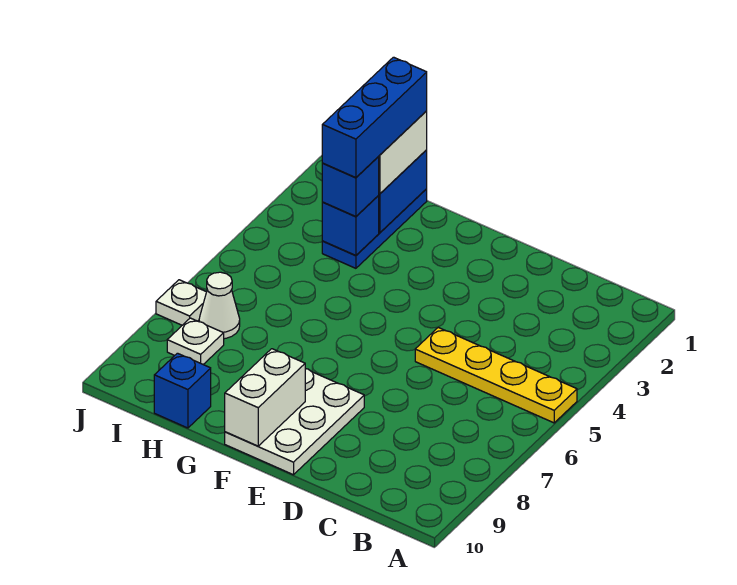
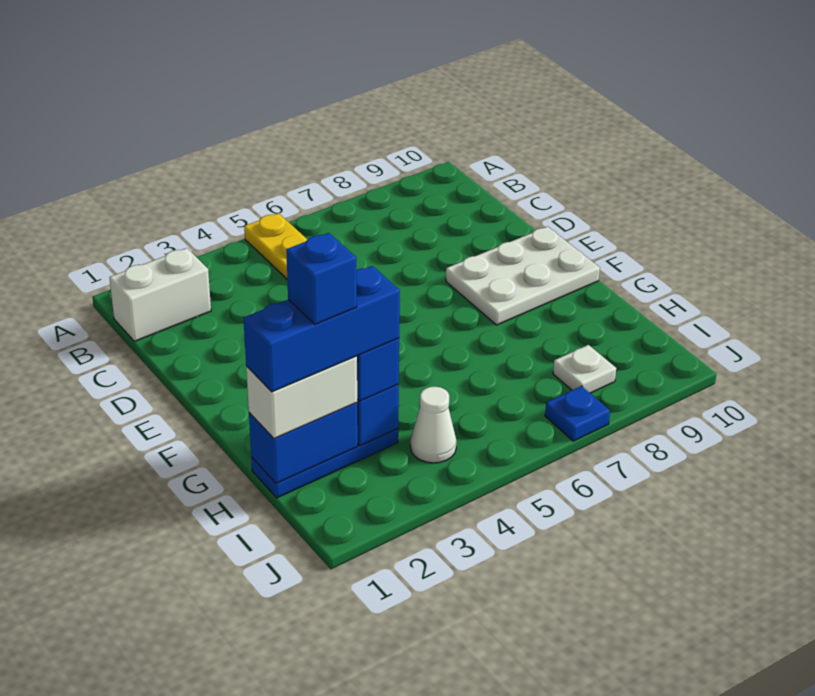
white 1x2 brick [225,349,305,446] -> white 1x2 brick moved to [109,248,211,341]
blue 1x1 brick [154,353,211,428] -> blue 1x1 brick moved to [286,233,357,324]
white 1x1 cone [199,272,240,339] -> white 1x1 cone moved to [410,387,457,463]
white 1x1 plate [156,280,206,325] -> blue 1x1 plate [545,386,610,441]

